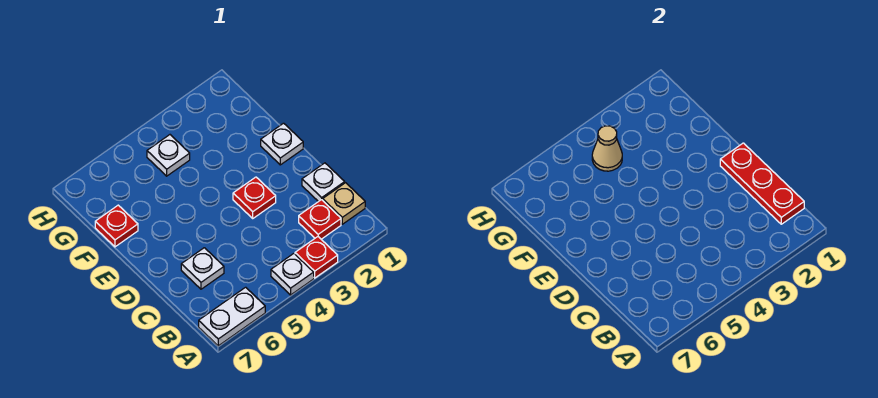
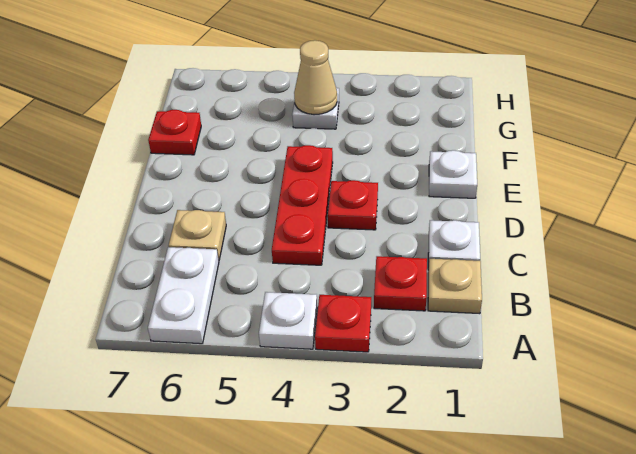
white 1x2 plate [199,287,265,346] -> white 1x2 plate turned to [148,247,219,344]
red 1x3 plate [720,143,804,224] -> red 1x3 plate moved to [272,145,333,265]
white 1x1 plate [181,248,224,289] -> tan 1x1 plate [168,210,226,260]

